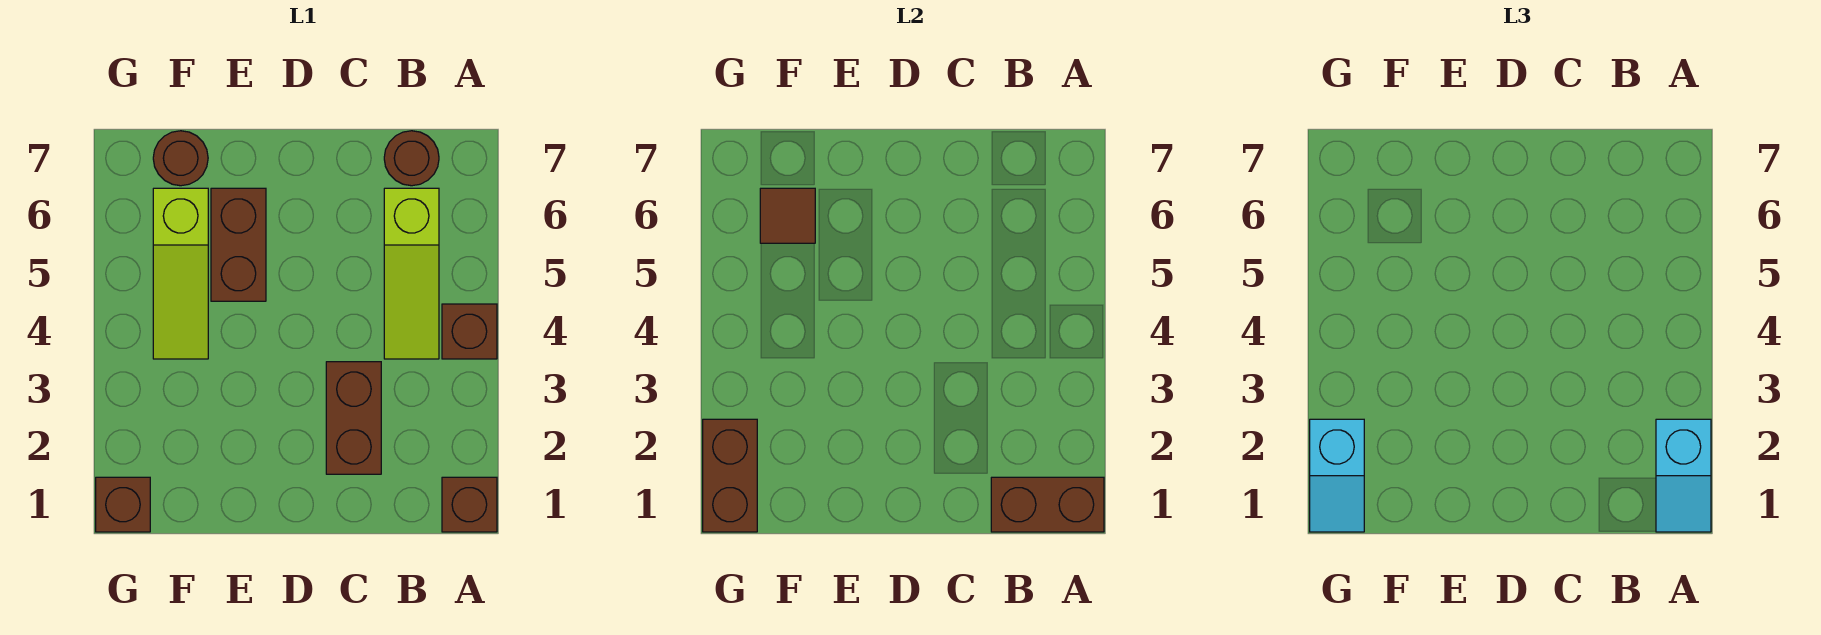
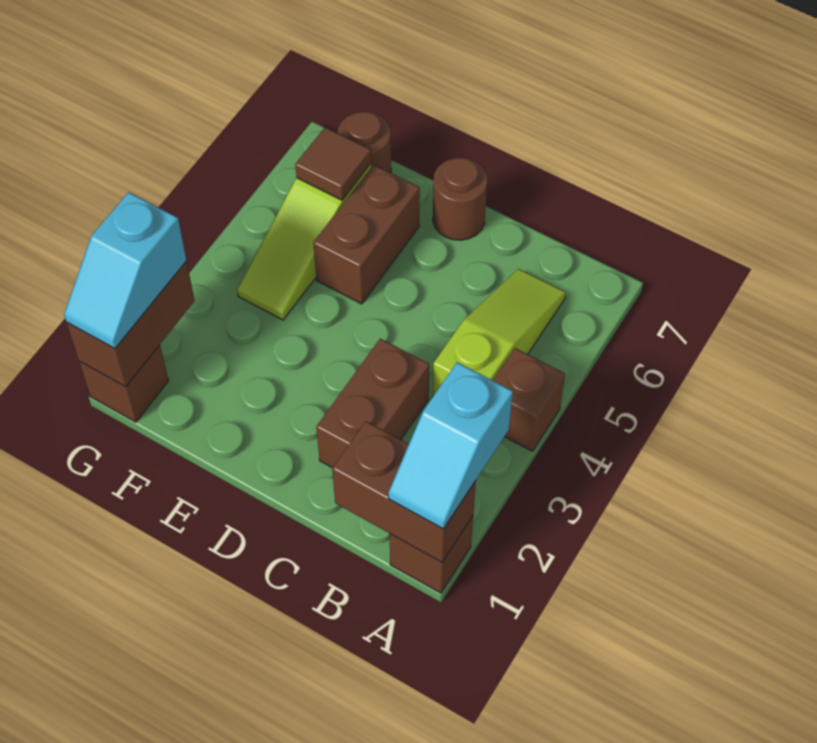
lime 1x3 slope [384,188,439,359] -> lime 1x3 slope turned to [433,269,566,396]
brown 1x1 round brick [384,131,439,186] -> brown 1x1 round brick moved to [433,158,488,240]

